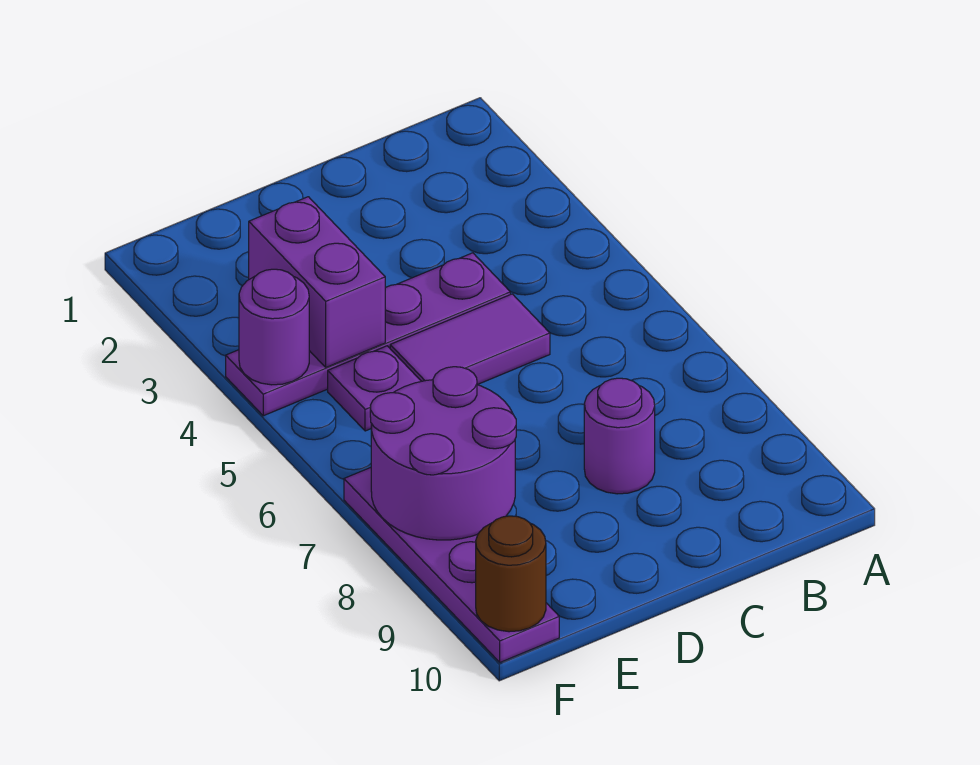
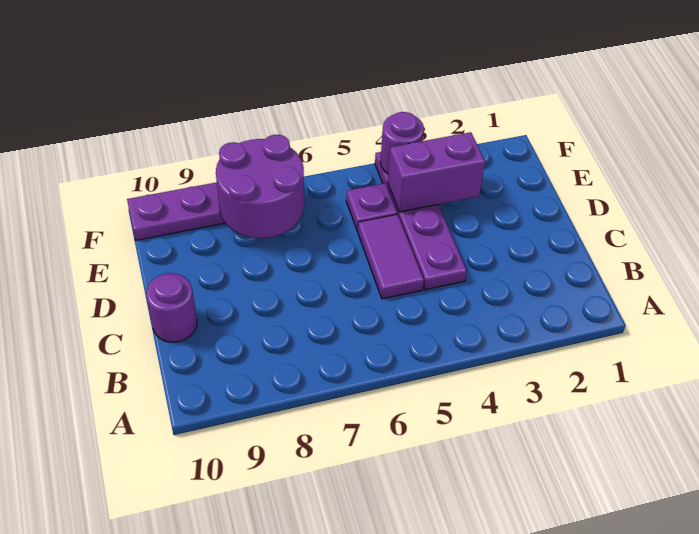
purple 1x1 round brick [584,378,655,494] -> purple 1x1 round brick moved to [146,273,197,342]
brown 1x1 round brick [476,516,546,632] -> none

